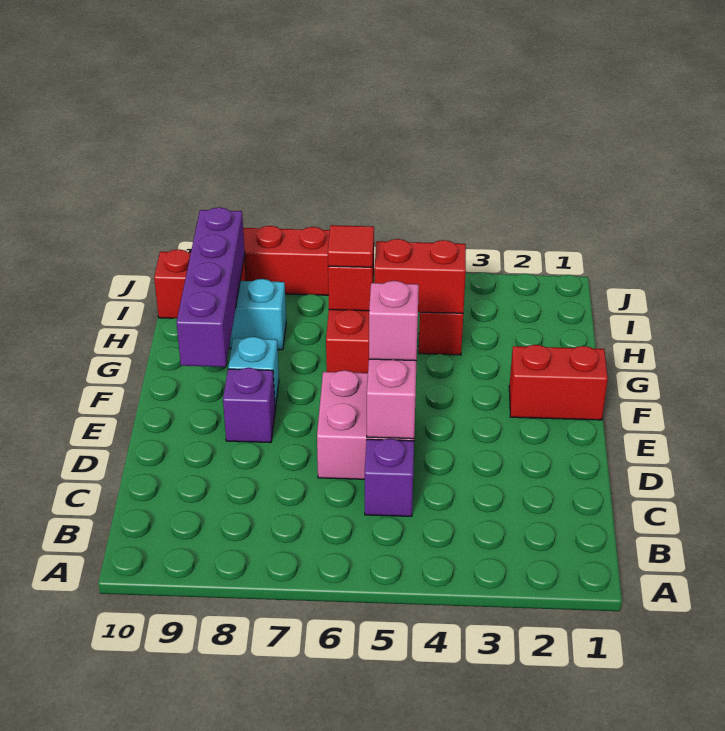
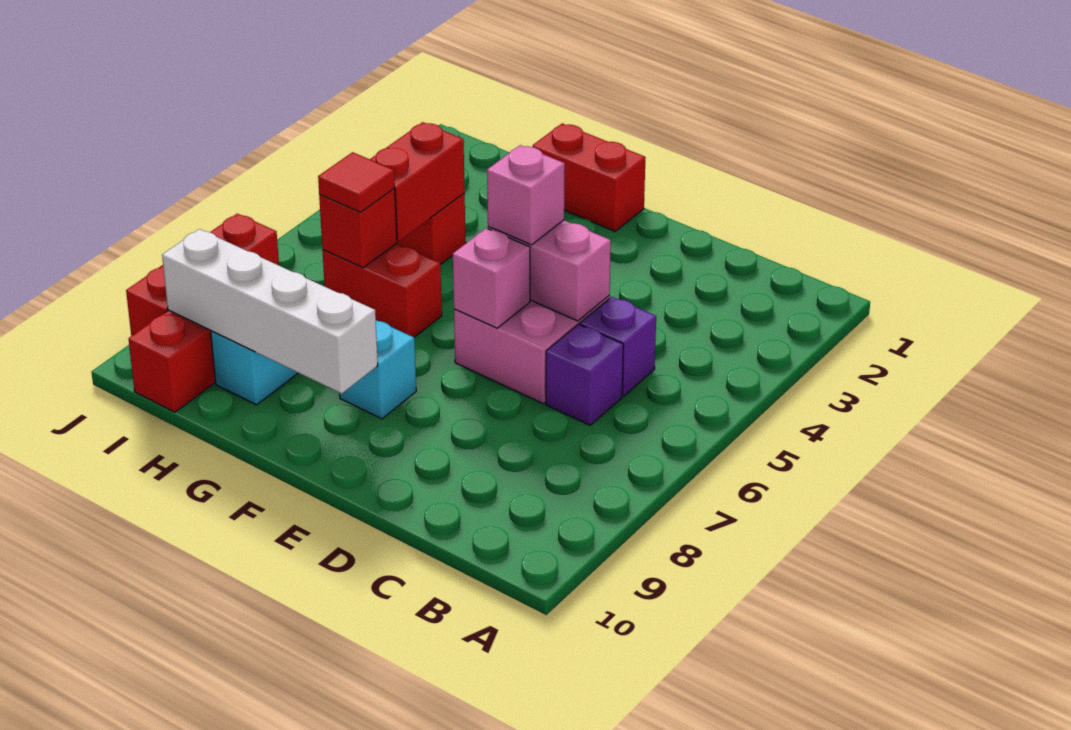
none -> pink 1x1 brick [453,228,530,328]
purple 1x1 brick [223,368,275,443] -> purple 1x1 brick moved to [546,324,623,425]
red 1x2 brick [509,345,608,420] -> red 1x2 brick turned to [533,124,646,231]
purple 1x4 brick [177,207,245,367] -> white 1x4 brick [162,229,378,394]

